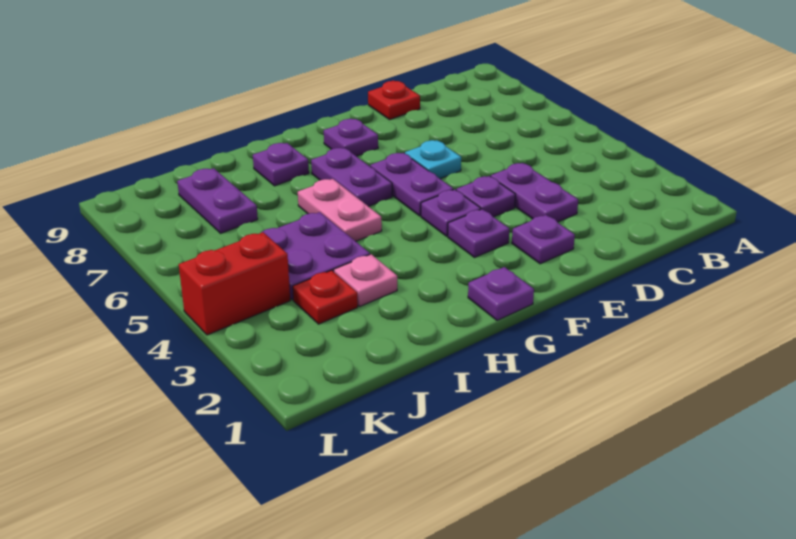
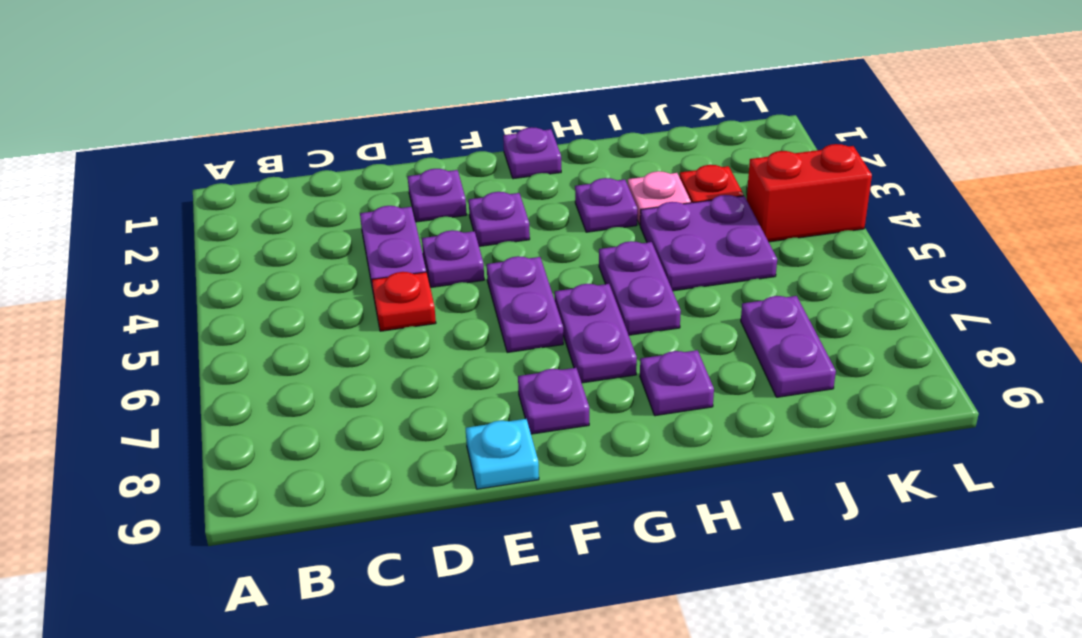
red 1x1 plate [368,81,420,120] -> red 1x1 plate moved to [372,272,436,331]
cyan 1x1 plate [405,140,461,179] -> cyan 1x1 plate moved to [466,419,539,489]
purple 1x1 plate [421,189,481,236] -> purple 1x1 plate moved to [575,178,637,232]
pink 1x2 plate [298,179,382,241] -> purple 1x2 plate [599,241,681,335]

